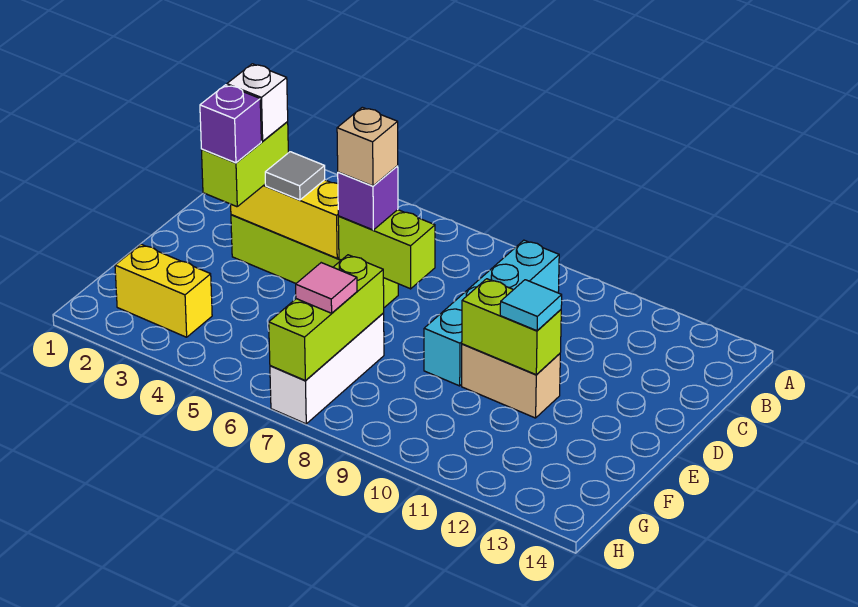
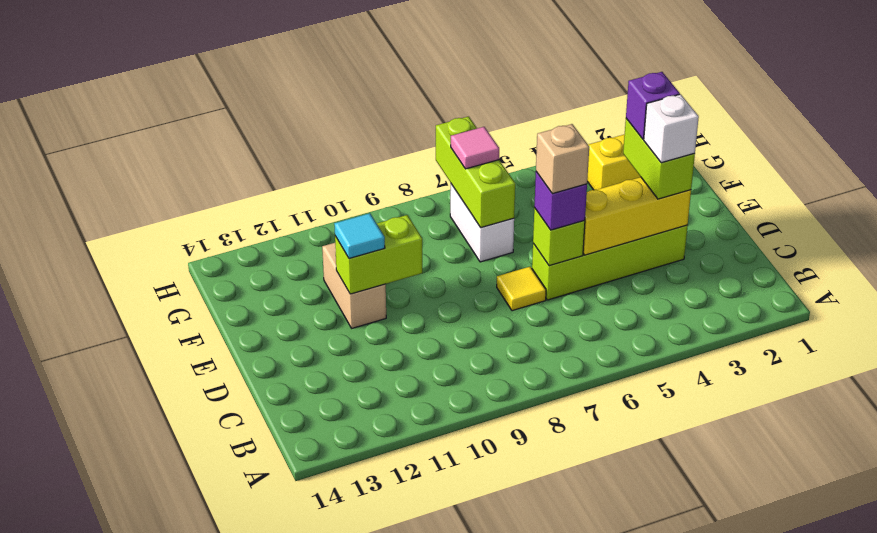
cyan 1x4 brick [424,240,559,386] -> none
grey 1x1 tile [265,152,325,200] -> none
lime 1x2 brick [338,210,435,289] -> lime 1x1 brick [533,208,585,266]
none -> yellow 1x1 tile [497,267,546,311]
tan 1x2 brick [462,344,560,418] -> tan 1x2 brick turned to [322,243,386,328]
white 1x3 brick [270,313,384,424] -> white 1x2 brick [450,184,514,262]

